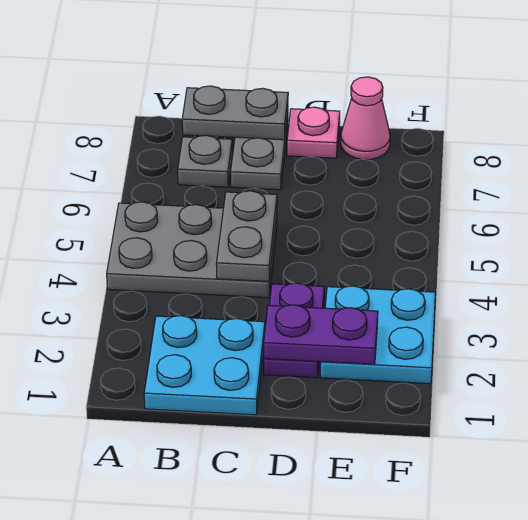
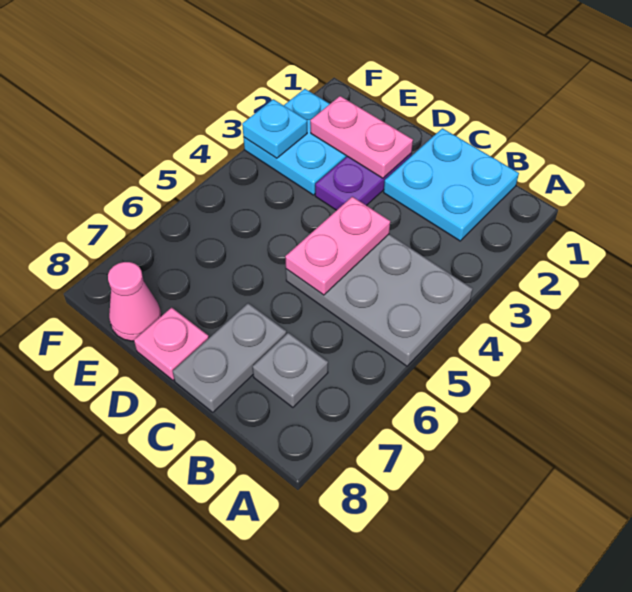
grey 1x2 plate [182,86,288,140] -> none
grey 1x2 plate [216,191,277,281] -> pink 1x2 plate [285,197,390,295]
purple 1x2 plate [264,305,378,364] -> pink 1x2 plate [310,96,413,178]
none -> cyan 1x1 plate [242,99,307,158]

